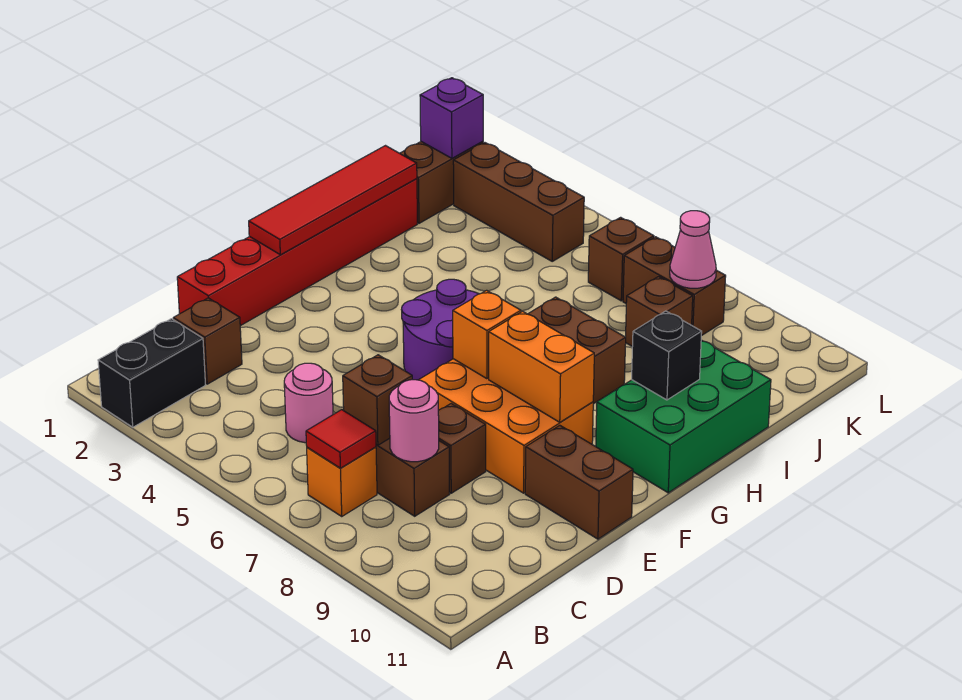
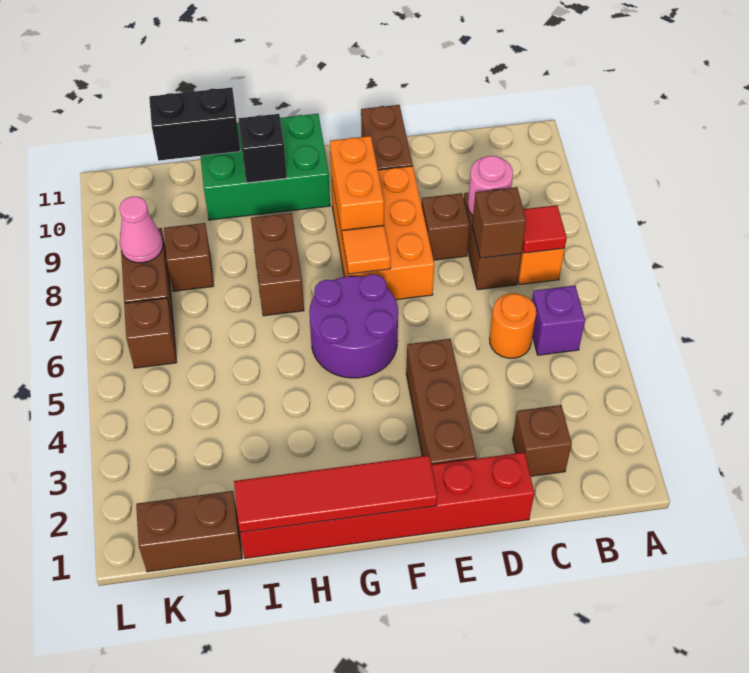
black 1x2 brick [98,319,205,427] -> black 1x2 brick moved to [149,87,240,160]
pink 1x1 round brick [284,363,333,443] -> orange 1x1 round brick [489,293,536,358]
orange 1x1 brick [453,290,521,379] -> orange 1x1 tile [342,226,391,274]
purple 1x1 brick [420,78,483,158] -> purple 1x1 brick moved to [532,285,585,355]
brown 1x3 brick [453,143,584,261] -> brown 1x3 brick moved to [406,339,476,465]

